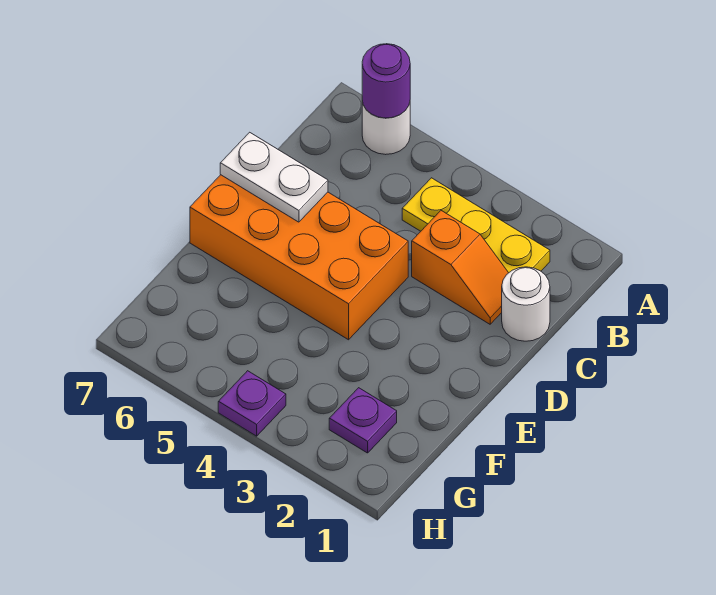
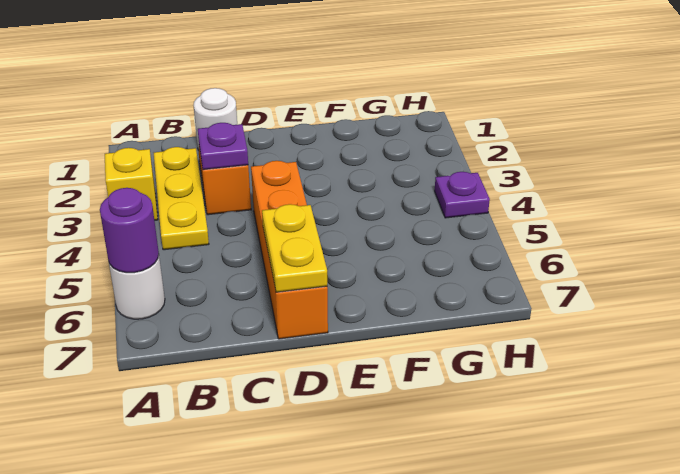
none -> yellow 1x1 brick [105,148,158,220]
orange 2x4 brick [190,175,408,340] -> orange 1x4 brick [251,161,328,339]
white 1x2 plate [220,132,328,222] -> yellow 1x2 plate [262,204,327,292]
purple 1x1 plate [329,388,397,453] -> purple 1x1 plate moved to [198,123,248,170]

